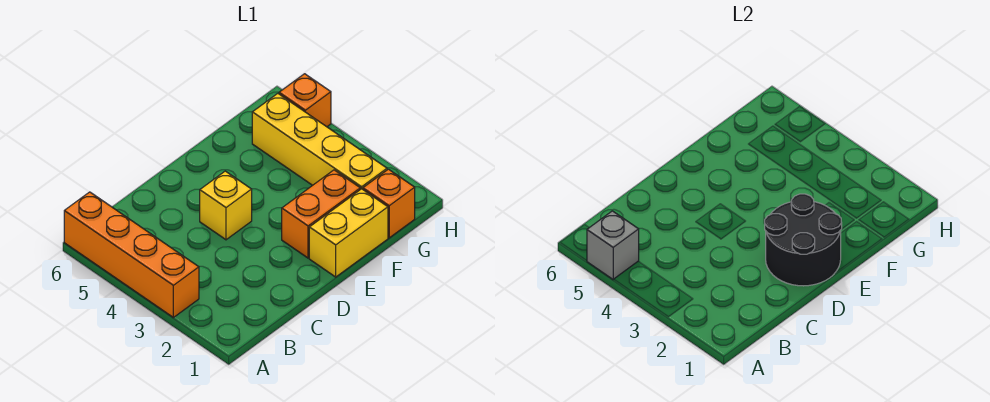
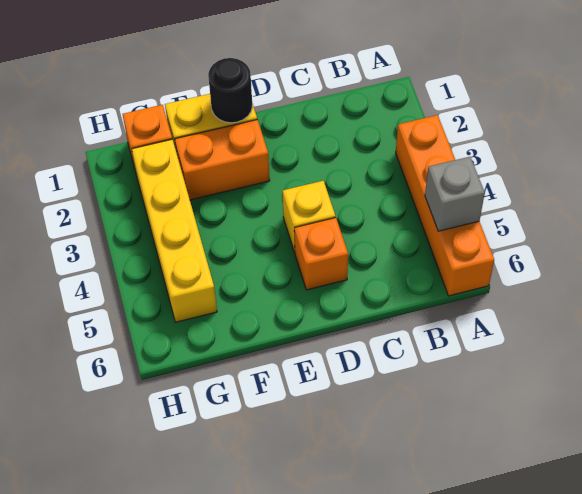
black 2x2 round brick [765,194,842,286] -> black 1x1 round brick [208,58,253,123]
orange 1x1 brick [279,74,331,127] -> orange 1x1 brick moved to [294,218,348,290]

